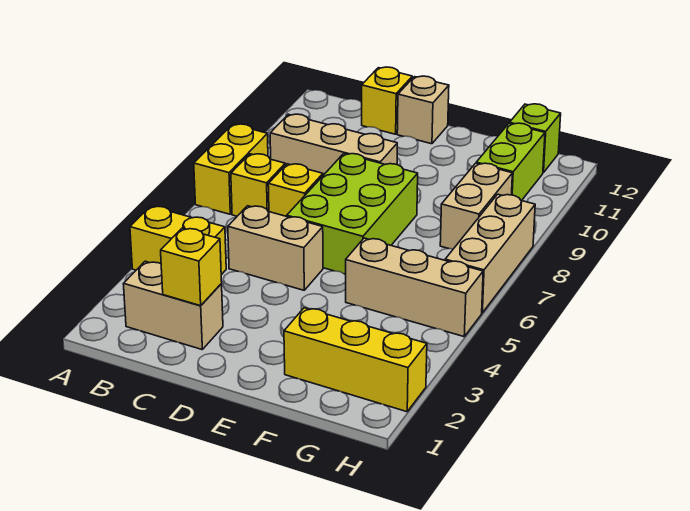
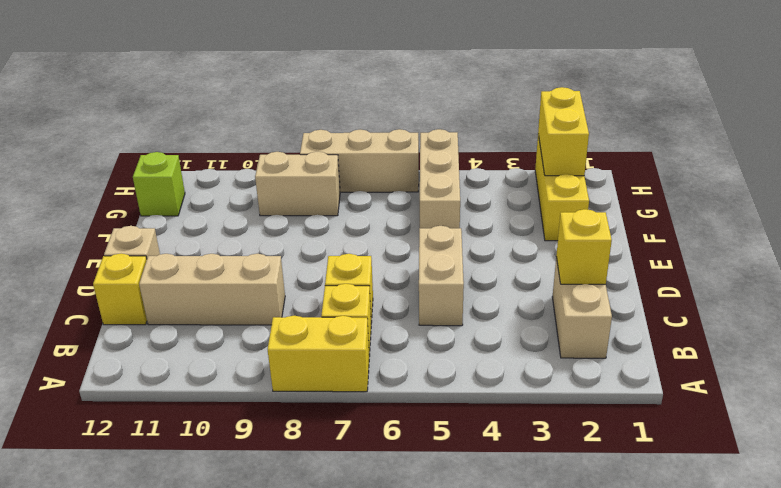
yellow 1x2 brick [130,206,226,275] -> yellow 1x2 brick moved to [538,87,589,176]
tan 1x3 brick [270,114,397,175] -> tan 1x3 brick turned to [139,254,285,325]
lime 2x3 brick [287,154,418,274] -> none
lime 1x2 brick [476,123,545,201] -> none

